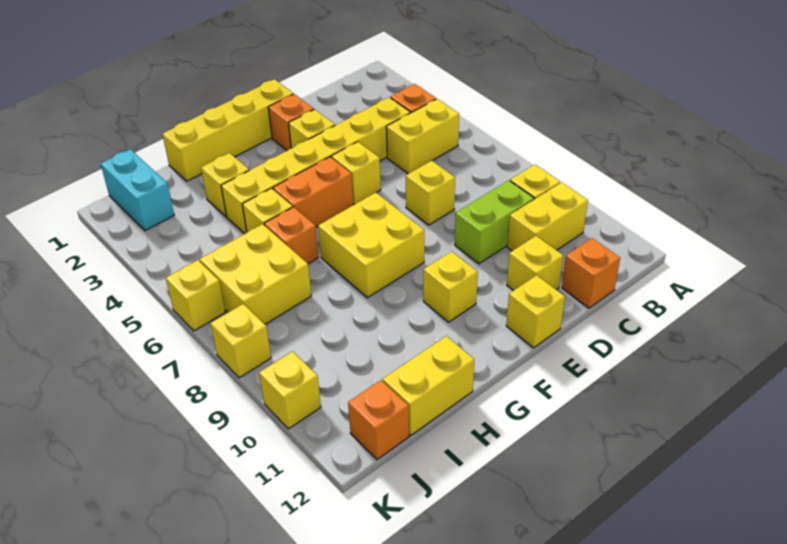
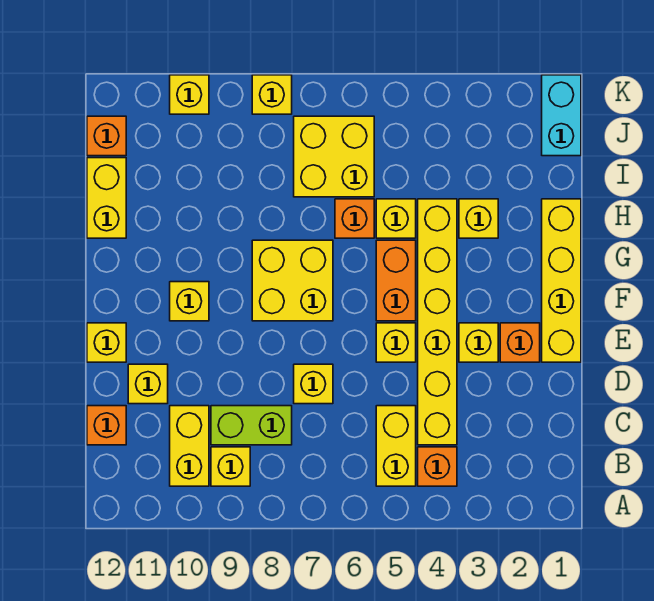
lime 1x2 brick [455,180,534,264] -> lime 1x2 brick turned to [211,406,292,445]
cyan 1x2 brick [101,149,174,231] -> cyan 1x2 brick turned to [542,75,581,156]
yellow 1x1 brick [166,260,225,331] -> none

